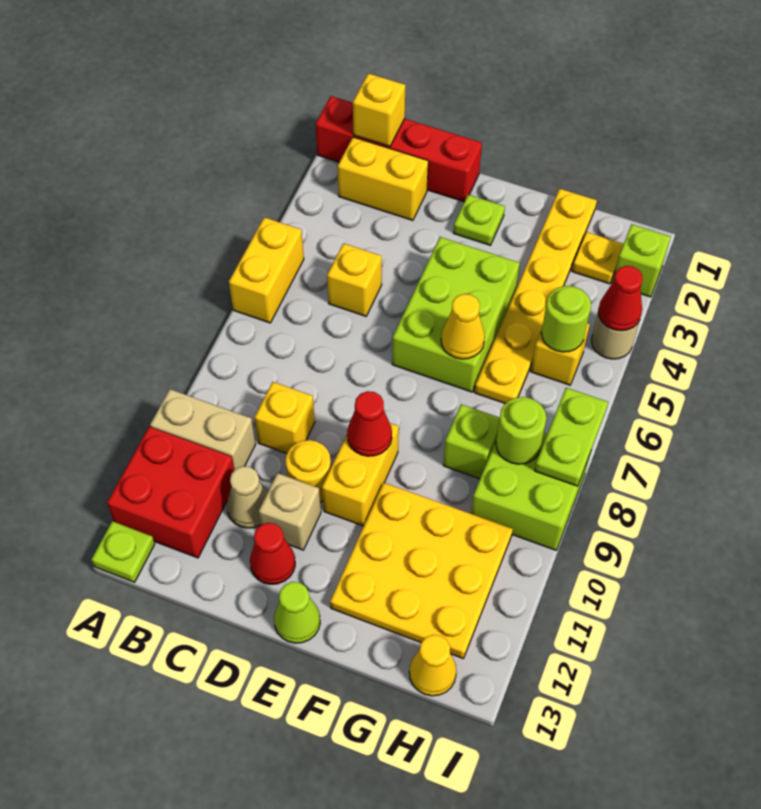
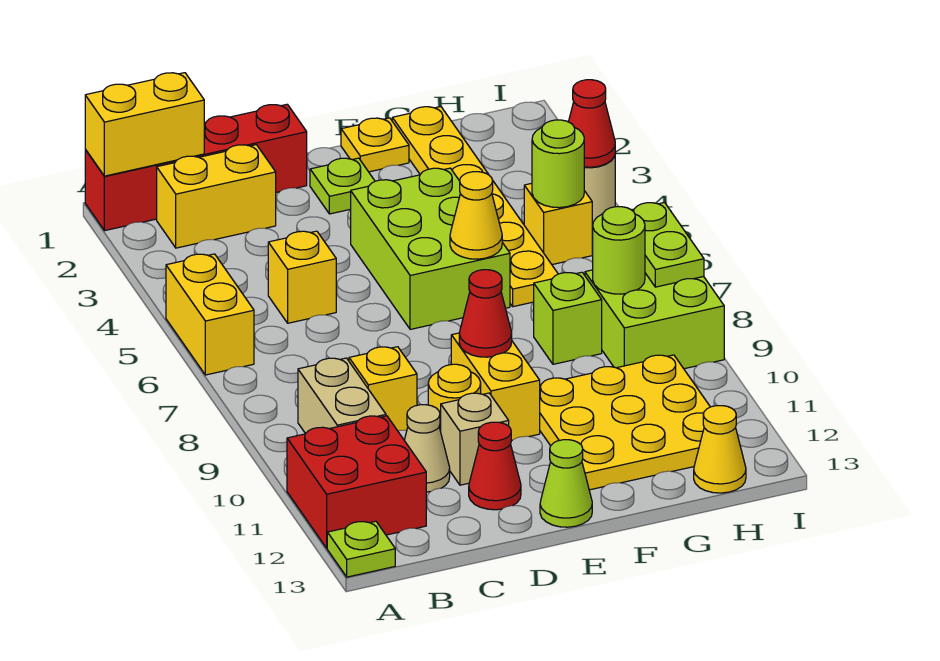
tan 1x2 brick [150,389,256,470] -> tan 1x2 brick turned to [298,358,386,434]
yellow 1x1 brick [353,73,405,147] -> yellow 1x2 brick [85,73,204,176]
yellow 1x1 plate [572,232,623,284] -> yellow 1x1 plate moved to [341,118,409,172]
lime 1x1 brick [613,224,671,297] -> none

